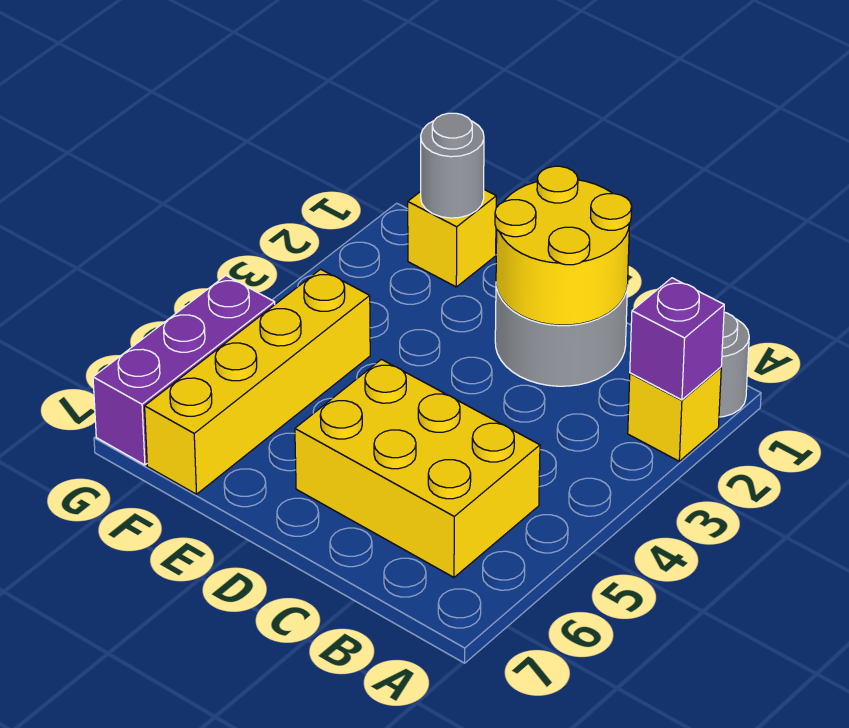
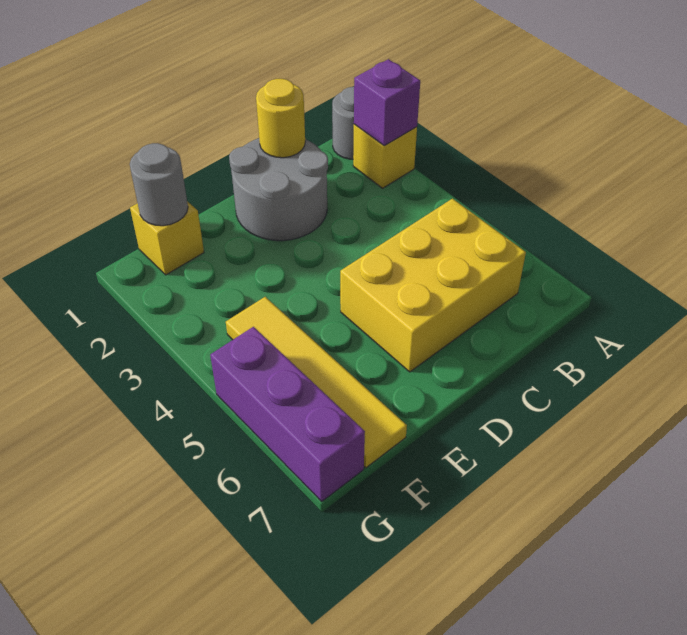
yellow 2x2 round brick [495,166,632,325] -> yellow 1x1 round brick [256,79,305,158]
yellow 1x4 brick [145,269,370,494] -> yellow 1x4 tile [226,297,407,468]

